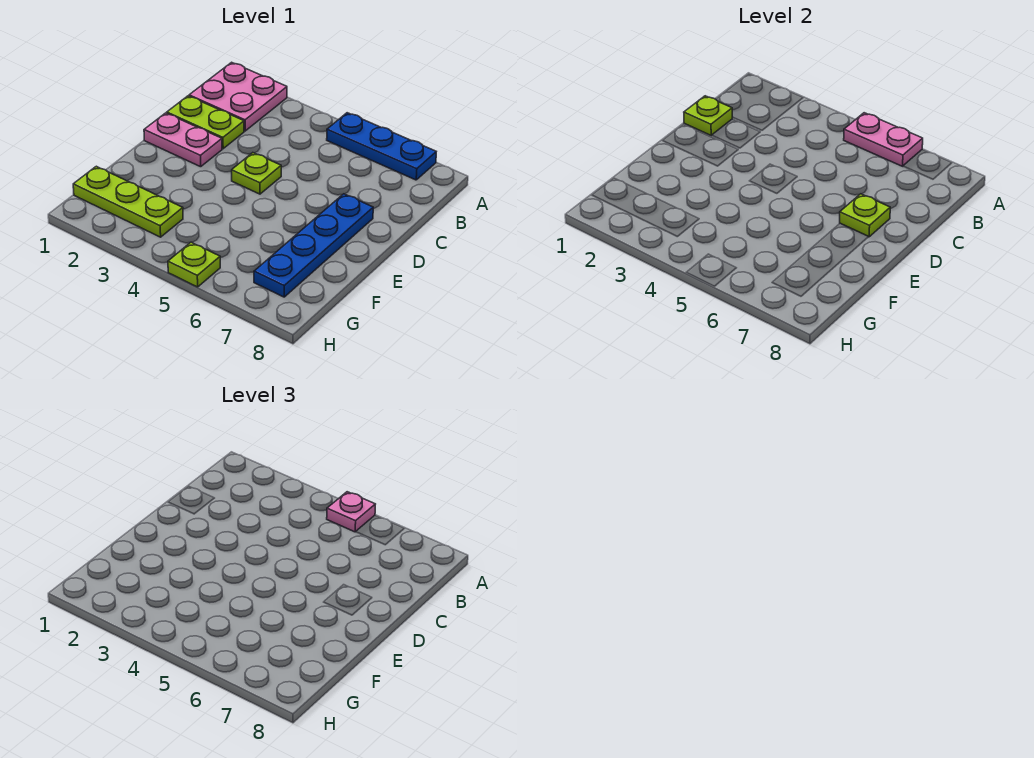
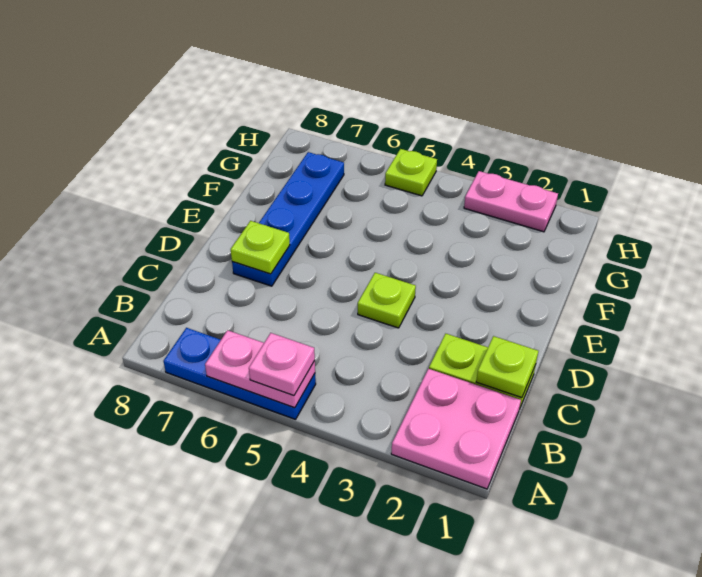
pink 1x2 plate [144,113,222,167] -> pink 1x2 plate moved to [464,171,558,232]
lime 1x3 plate [73,166,183,237] -> none

